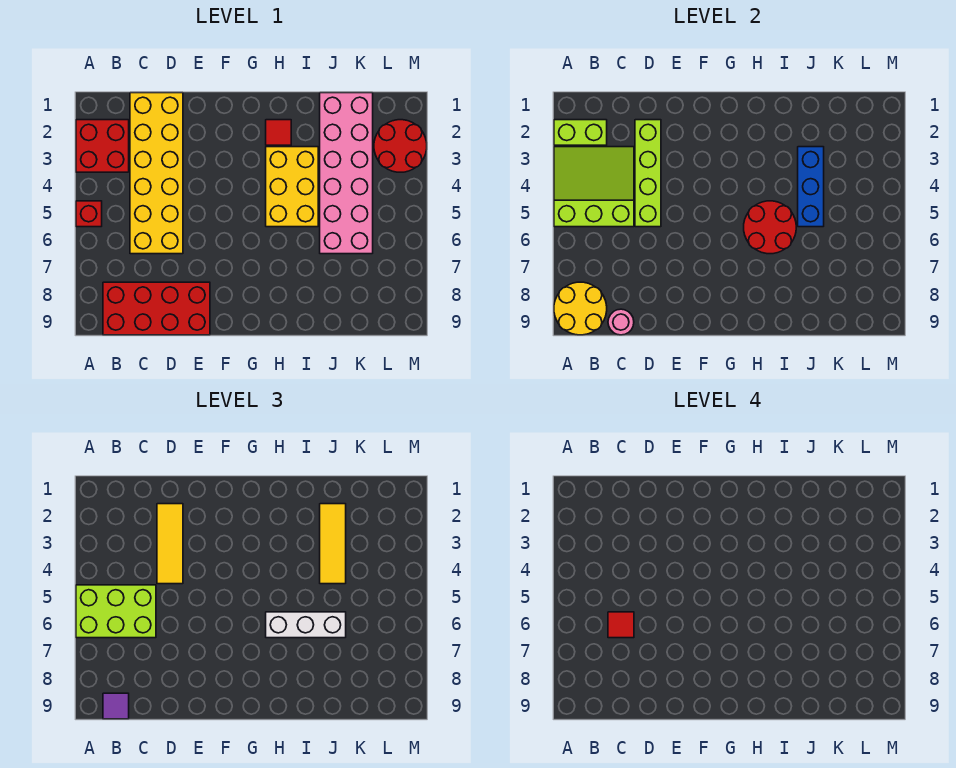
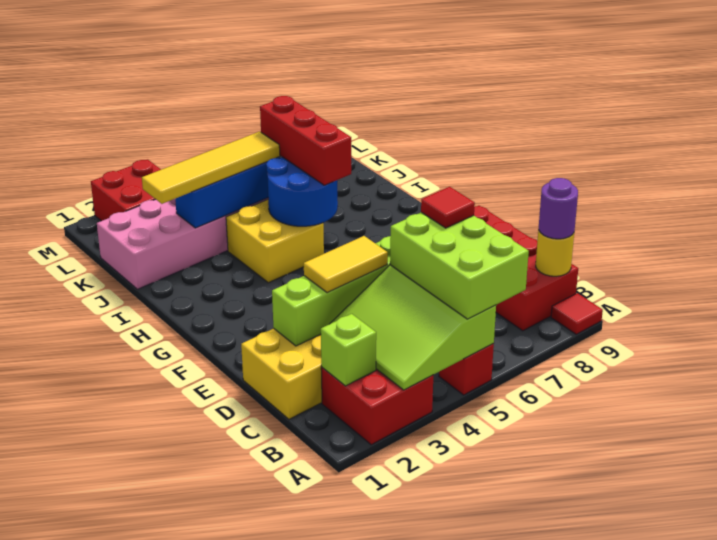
lime 1x2 brick [554,120,607,145] -> lime 1x1 brick [321,314,376,386]
yellow 2x2 round brick [554,282,607,335] -> yellow 1x1 round brick [536,229,574,276]
purple 1x1 tile [103,693,129,719] -> purple 1x1 round brick [539,178,578,239]
pink 1x1 round brick [608,309,634,335] -> none
yellow 1x3 tile [157,504,183,584] -> yellow 1x2 tile [304,236,388,293]
red 1x1 tile [266,120,291,145] -> red 1x1 tile moved to [551,293,603,334]
yellow 2x3 brick [266,147,318,227] -> yellow 2x2 brick [226,199,324,283]
red 2x2 round brick [744,201,796,254] -> blue 2x2 round brick [266,157,338,226]
white 1x3 brick [266,612,346,638] -> red 1x3 brick [260,96,351,185]
yellow 1x3 tile [320,504,346,584] -> yellow 1x4 tile [142,132,280,204]
red 2x2 round brick [374,120,427,172] -> red 2x2 brick [91,160,161,221]

